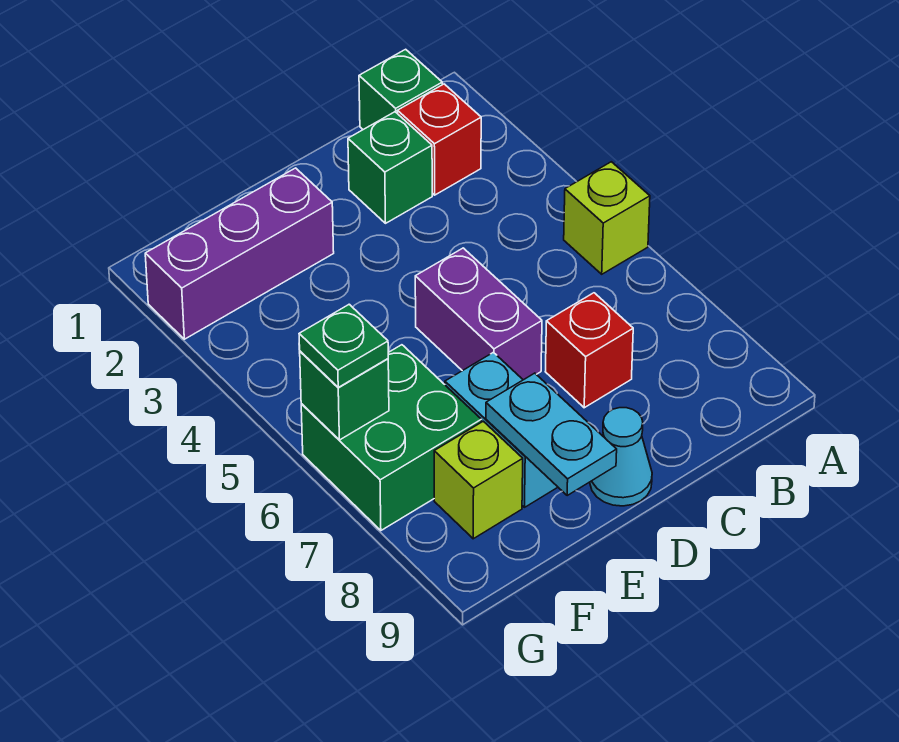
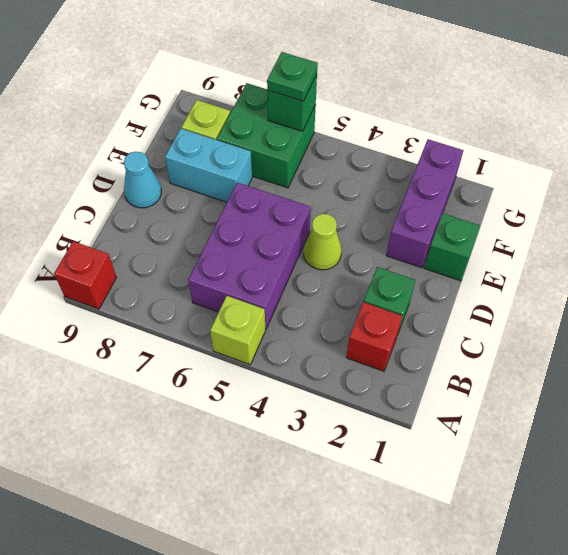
green 1x1 brick [359,49,442,130] -> green 1x1 brick moved to [425,213,480,281]
red 1x1 brick [545,293,633,408] -> red 1x1 brick moved to [54,241,116,309]
none -> lime 1x1 cone [304,214,342,270]
purple 1x2 brick [415,248,542,380] -> purple 2x3 brick [188,182,311,329]
cyan 1x2 plate [486,373,617,495] -> none

